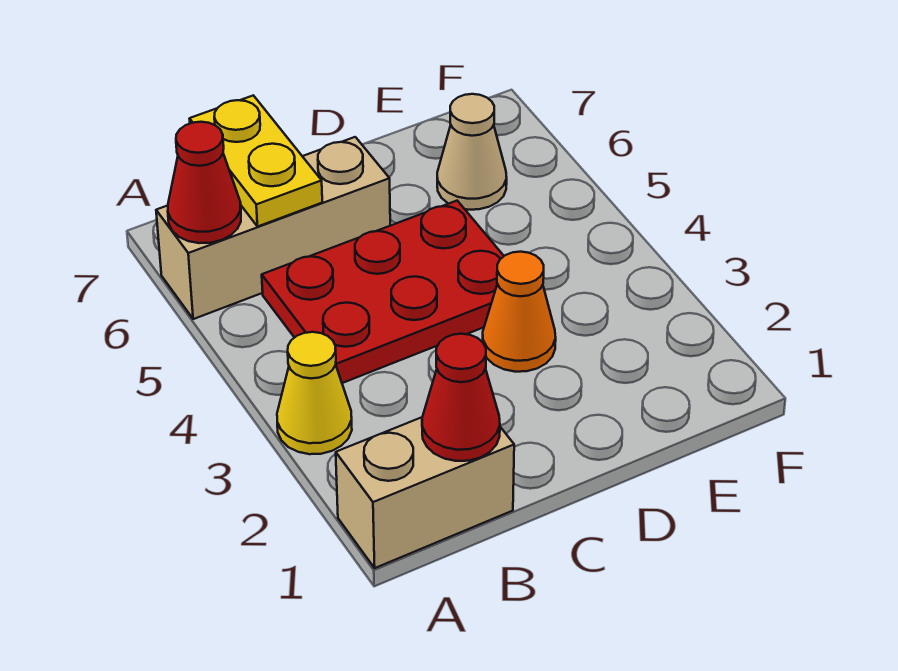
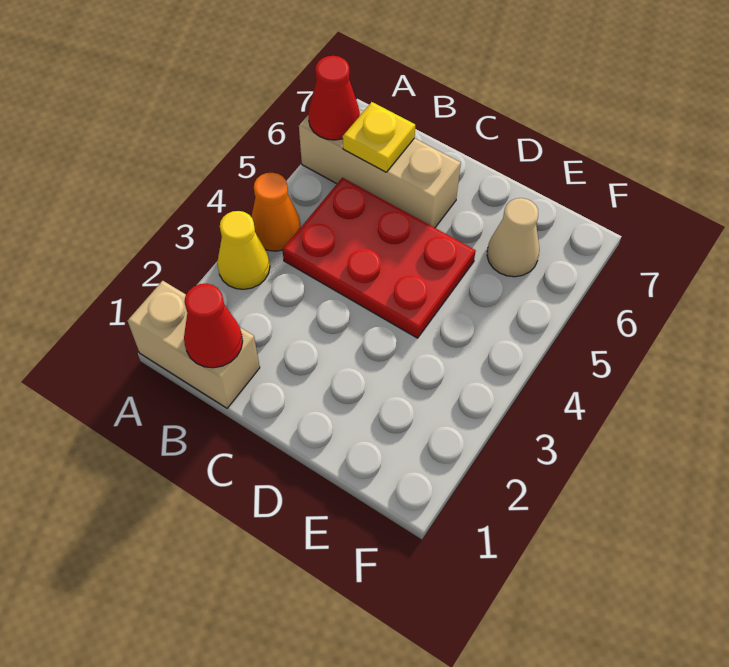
yellow 1x2 plate [190,95,322,226] -> yellow 1x1 plate [343,102,415,172]
orange 1x1 cone [483,252,556,372] -> orange 1x1 cone moved to [251,173,301,251]

